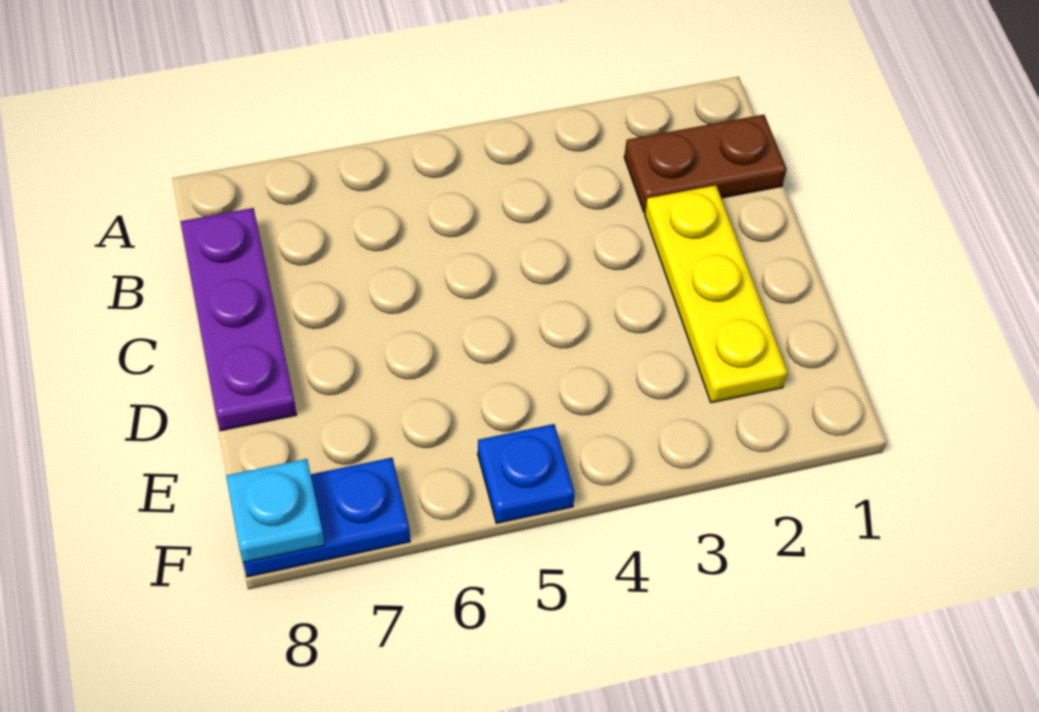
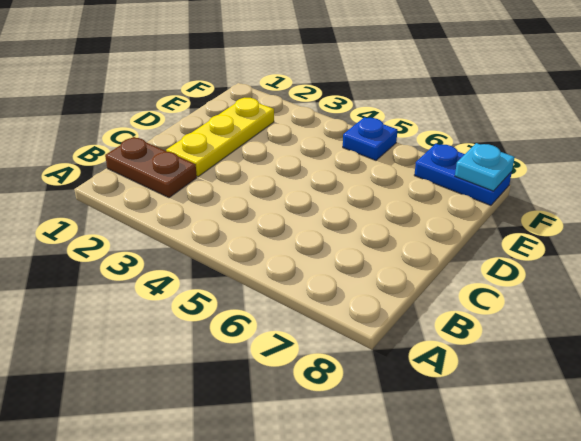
purple 1x3 plate [181,208,297,431] -> none

